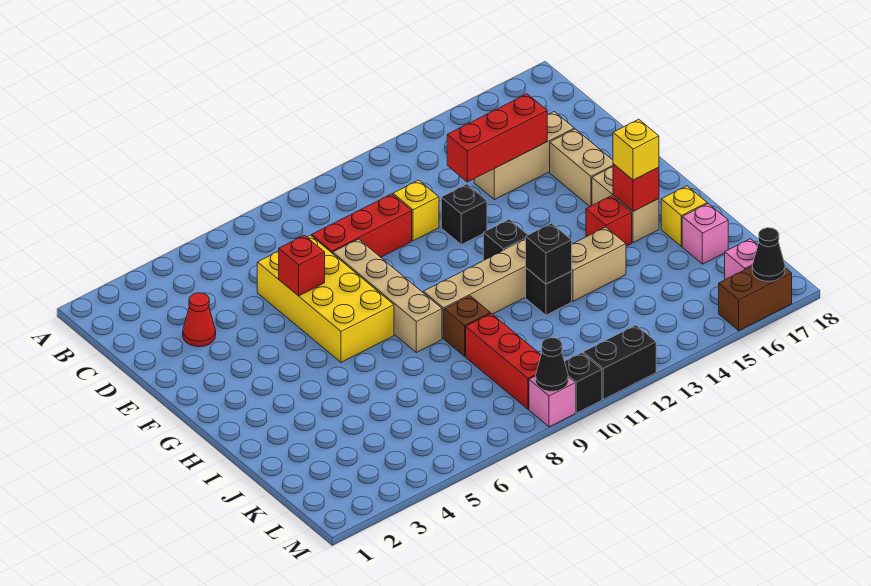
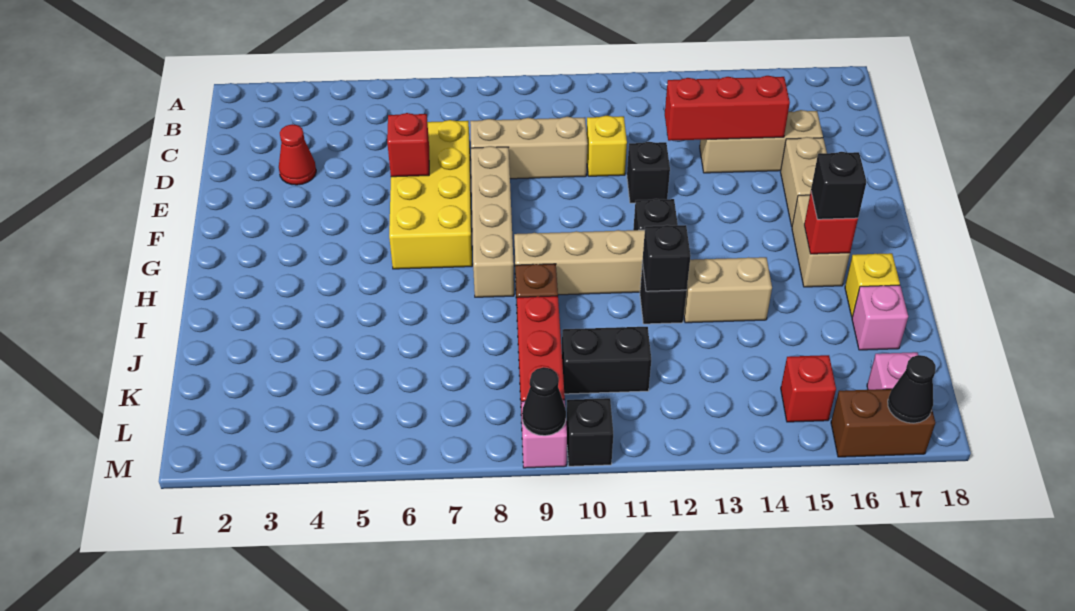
red 1x3 brick [312,194,412,257] -> tan 1x3 brick [470,117,588,179]
red 1x1 brick [586,196,632,246] -> red 1x1 brick moved to [781,355,836,422]
yellow 1x1 brick [613,119,659,180] -> black 1x1 brick [811,152,867,219]
black 1x2 brick [583,325,656,399] -> black 1x2 brick moved to [562,327,651,394]

